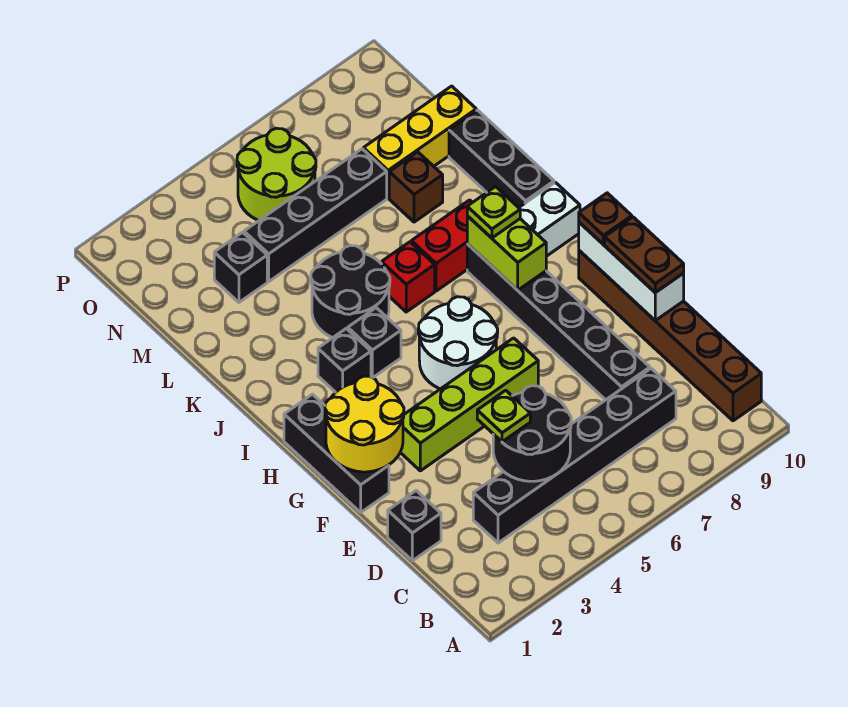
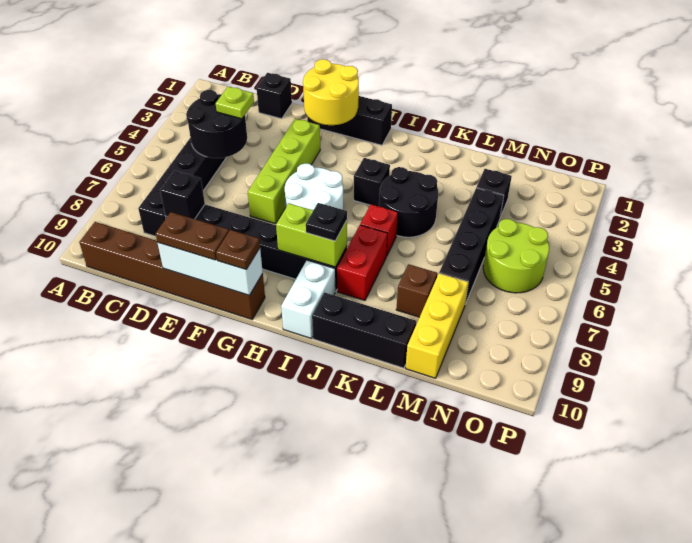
black 1x1 brick [318,328,371,392] -> black 1x1 brick moved to [160,171,205,219]
lime 1x1 plate [467,187,520,238] -> black 1x1 plate [306,203,347,241]

